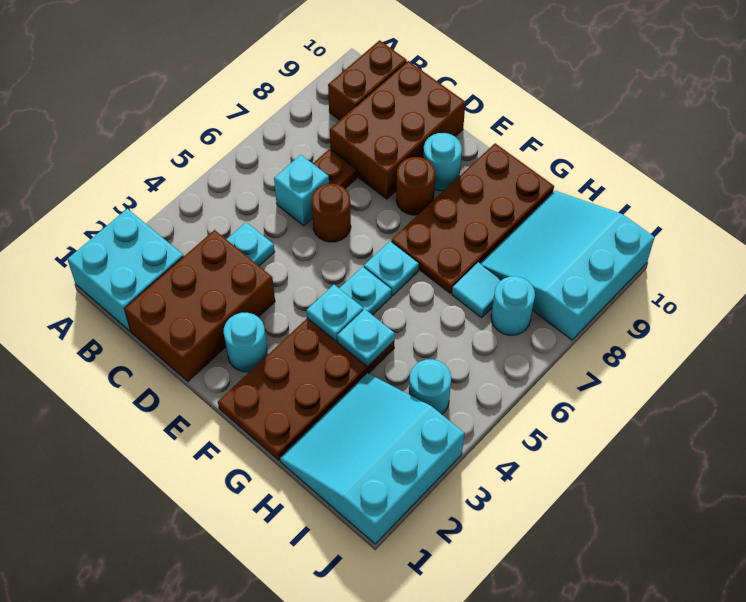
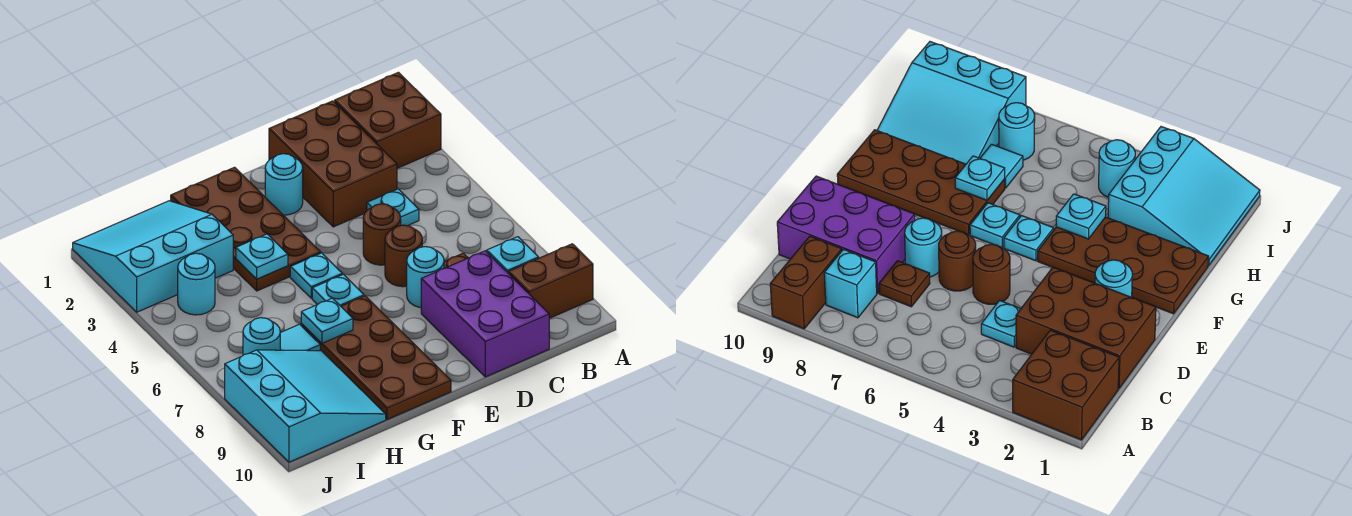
cyan 2x2 brick [67,209,184,331] -> brown 2x2 brick [335,72,441,168]
brown 1x2 brick [328,40,407,120] -> brown 1x2 brick turned to [508,244,593,318]
cyan 1x1 brick [274,155,329,226] -> cyan 1x1 brick moved to [487,237,539,273]
brown 2x3 brick [330,61,466,199] -> purple 2x3 brick [421,251,549,377]
brown 1x1 round brick [396,157,435,215] -> brown 1x1 round brick moved to [363,204,401,265]
cyan 1x1 round brick [423,133,462,191] -> cyan 1x1 round brick moved to [407,247,444,308]
cyan 1x1 plate [307,285,363,341] -> cyan 1x1 plate moved to [301,298,353,343]
cyan 3x3 slope [280,373,464,544] -> cyan 3x3 slope turned to [73,201,233,312]

